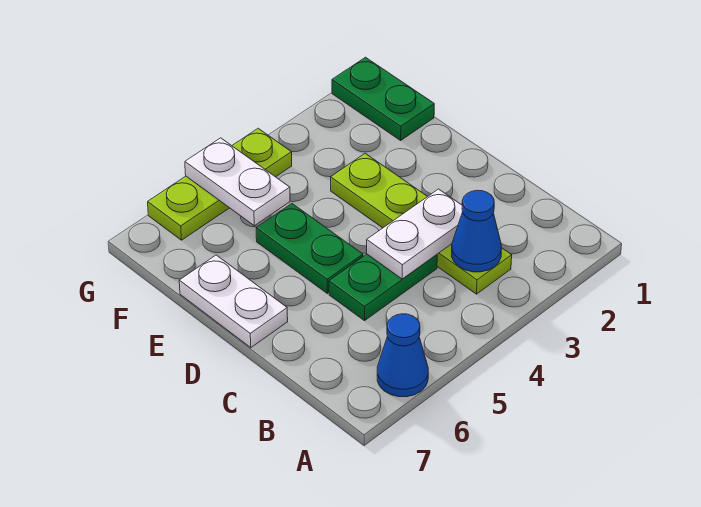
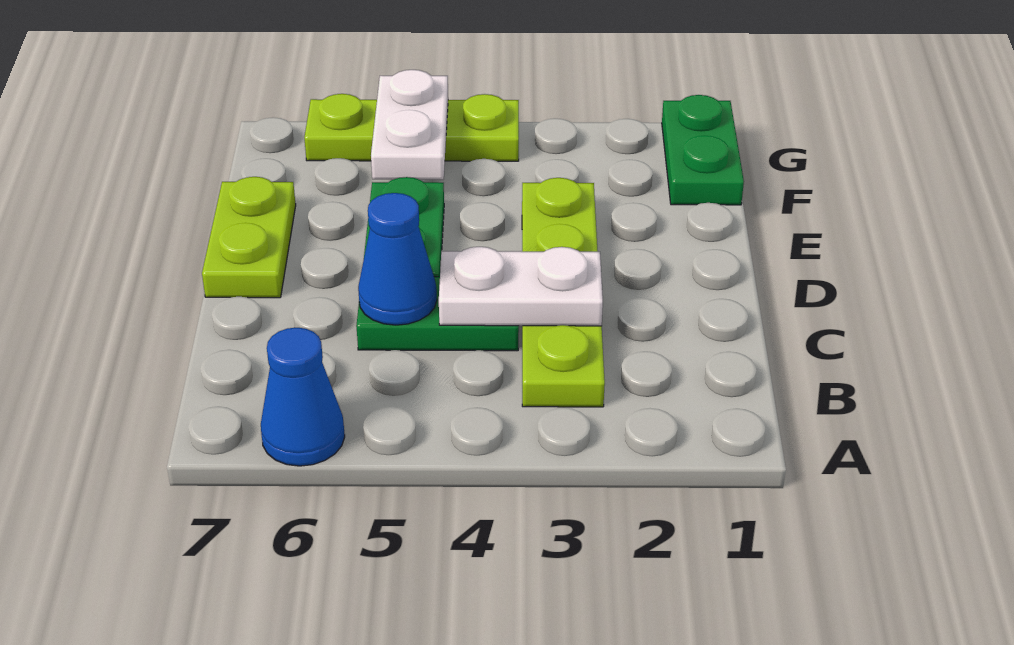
blue 1x1 cone [452,190,502,272] -> blue 1x1 cone moved to [358,193,437,325]
white 1x2 plate [179,255,288,348] -> lime 1x2 plate [202,177,296,298]

